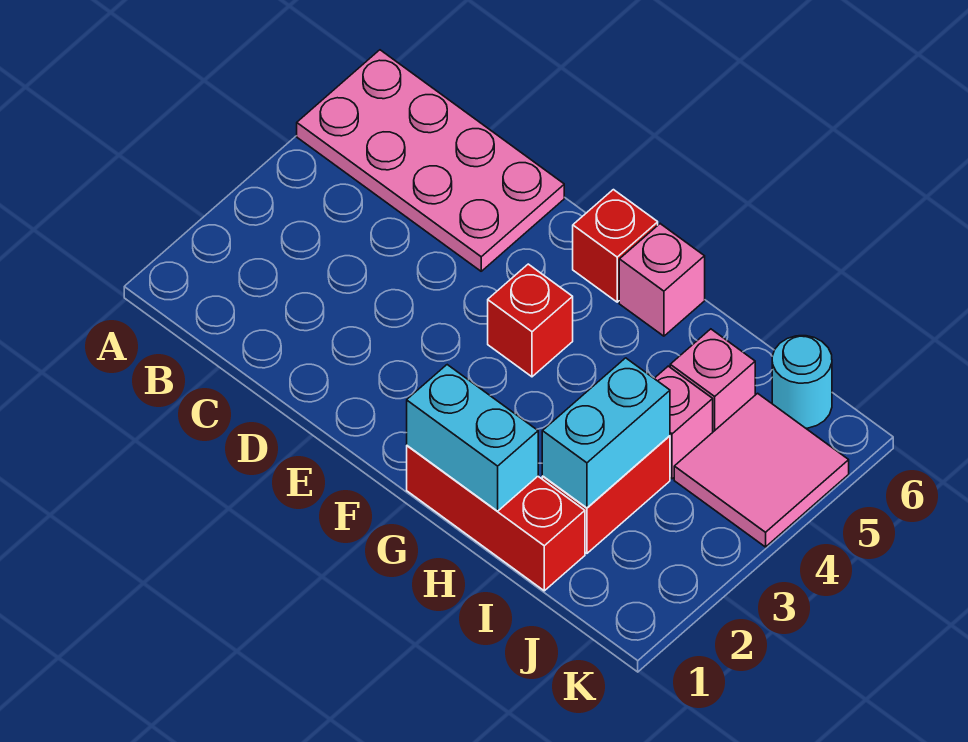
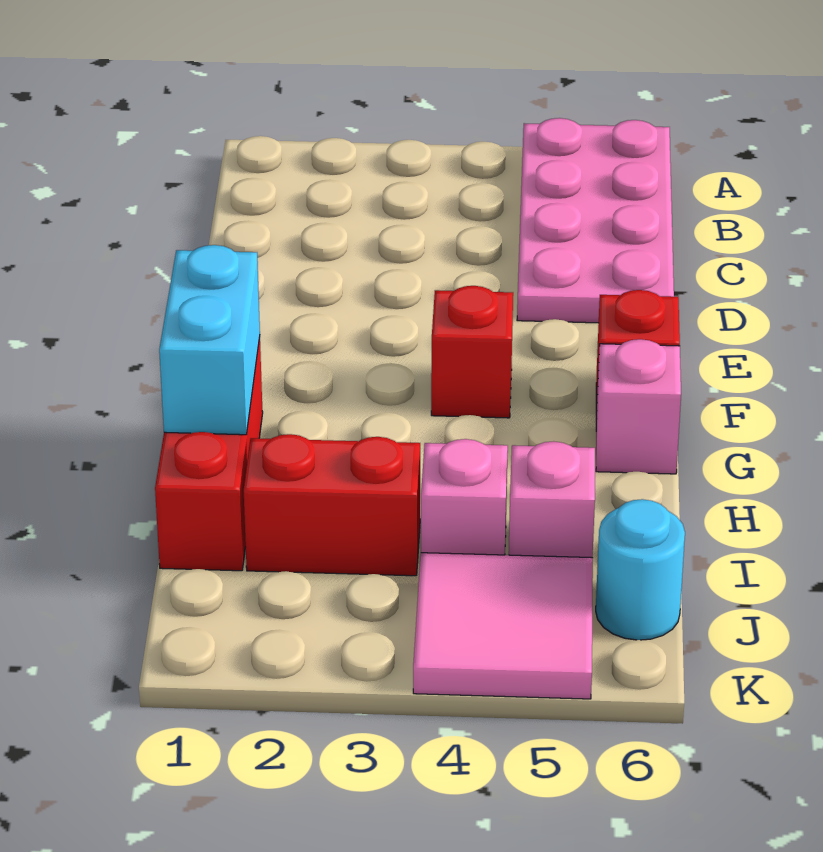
cyan 1x2 brick [542,358,670,508] -> none

